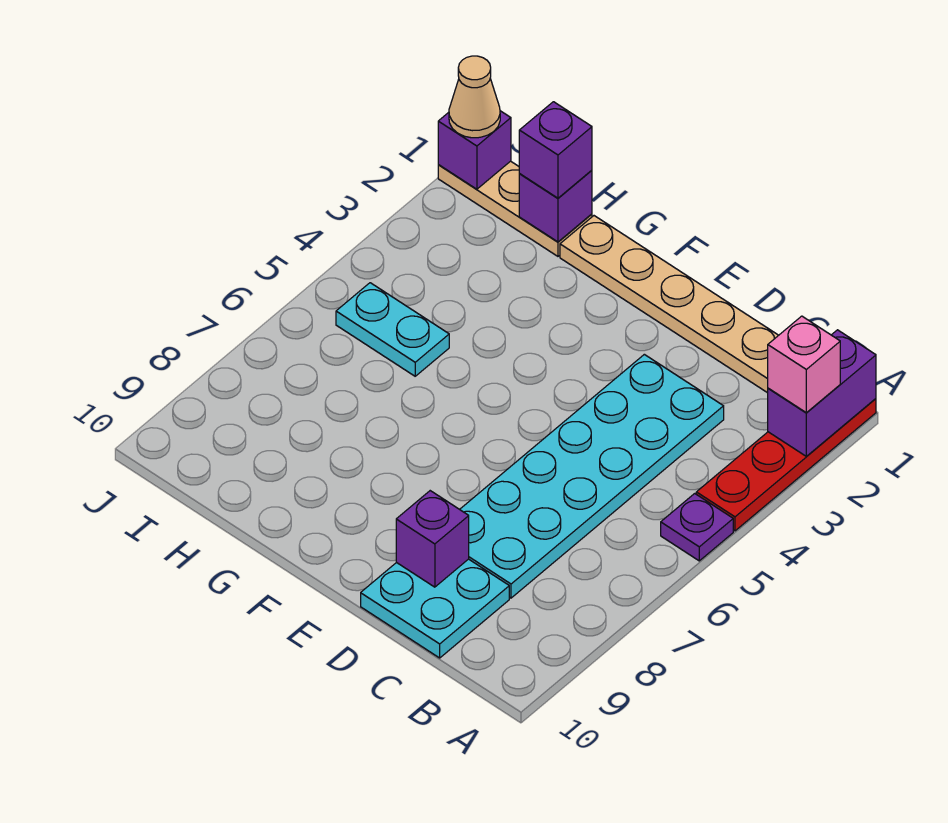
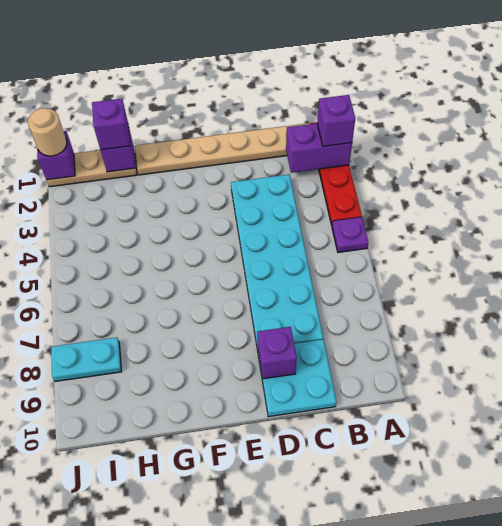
purple 1x2 brick [768,330,876,456] -> purple 1x2 brick turned to [286,123,352,173]
pink 1x1 brick [768,316,840,413] -> purple 1x1 brick [317,95,355,146]
cyan 1x2 plate [336,283,449,376] -> cyan 1x2 plate moved to [51,337,122,381]
tan 1x1 cone [449,56,500,138] -> tan 1x1 round brick [28,108,67,156]

